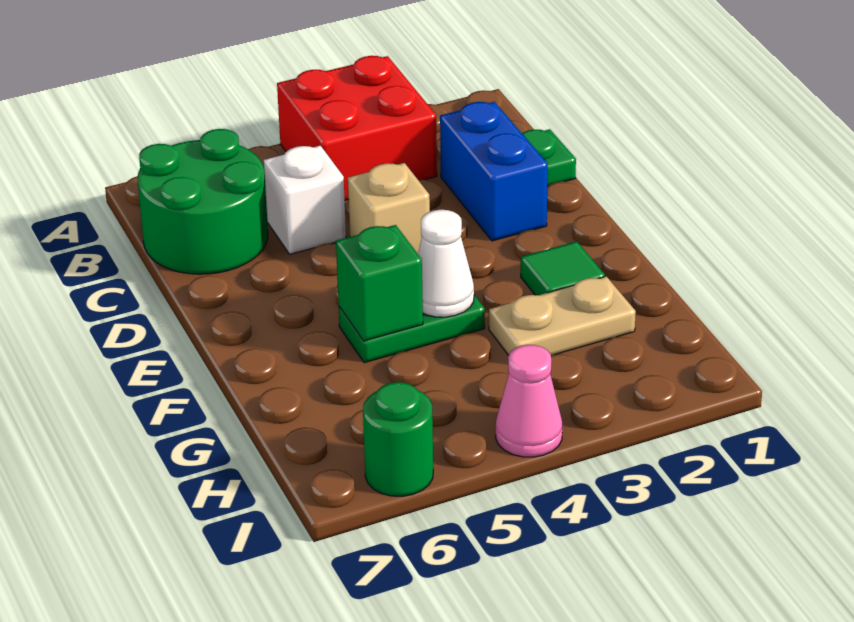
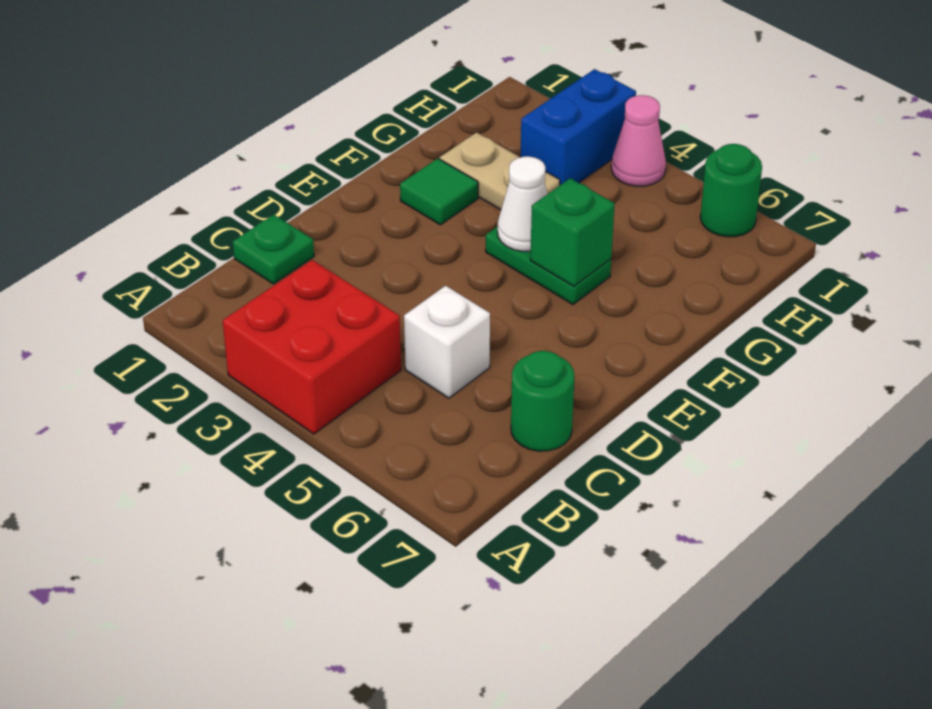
green 2x2 round brick [138,129,268,274] -> green 1x1 round brick [511,351,574,451]
blue 1x2 brick [440,102,548,241] -> blue 1x2 brick moved to [521,69,636,185]
tan 1x1 brick [348,163,430,254] -> none

